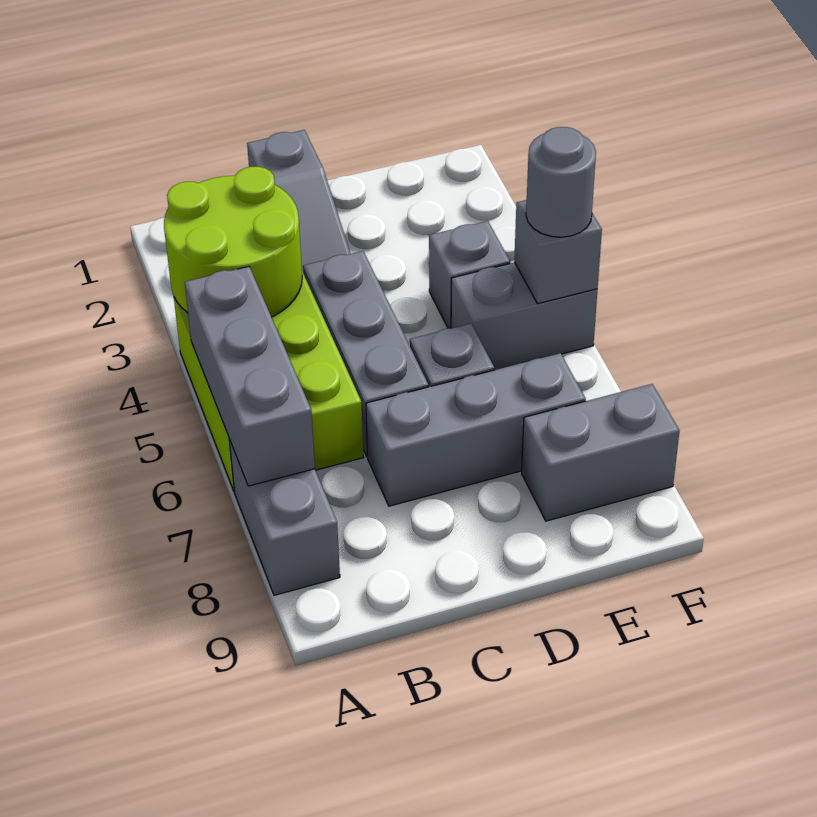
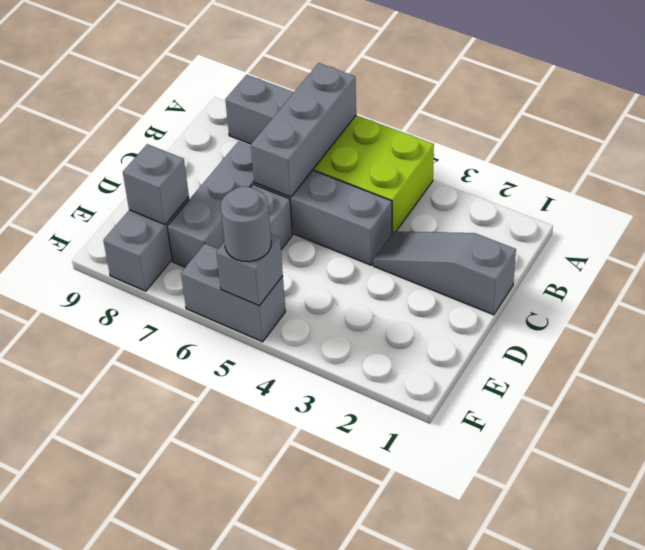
lime 2x2 round brick [164,167,302,317] -> none
grey 1x3 brick [185,266,315,486] -> grey 1x3 brick turned to [251,63,356,197]
grey 1x1 brick [429,221,510,328] -> grey 1x1 brick moved to [123,144,189,224]
grey 1x2 brick [451,262,598,370] -> grey 1x2 brick turned to [181,244,285,342]

